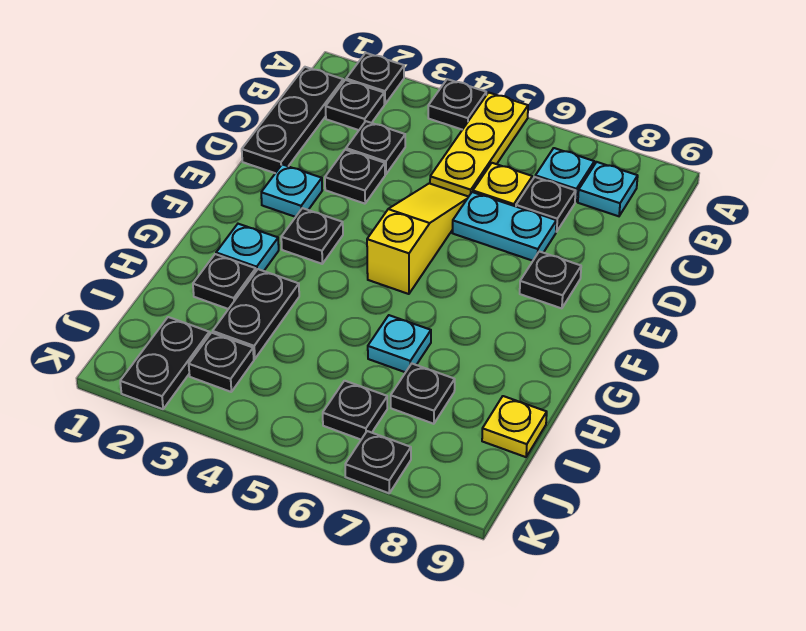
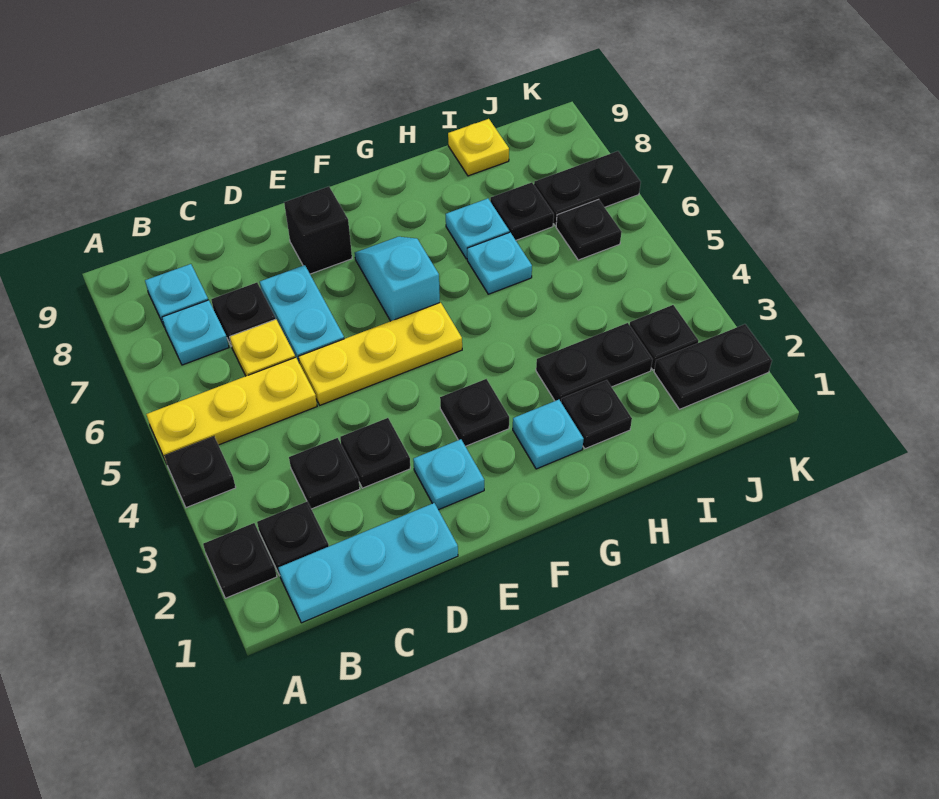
black 1x3 plate [242,67,343,173] -> cyan 1x3 plate [279,503,458,623]
yellow 1x3 slope [367,183,468,294] -> yellow 1x3 plate [299,302,462,405]
black 1x1 plate [520,251,581,308] -> black 1x1 brick [284,187,352,274]
none -> cyan 1x2 slope [355,237,440,321]
none -> cyan 1x1 plate [446,198,509,259]
black 1x1 plate [345,431,411,493] -> black 1x2 plate [534,151,641,226]

